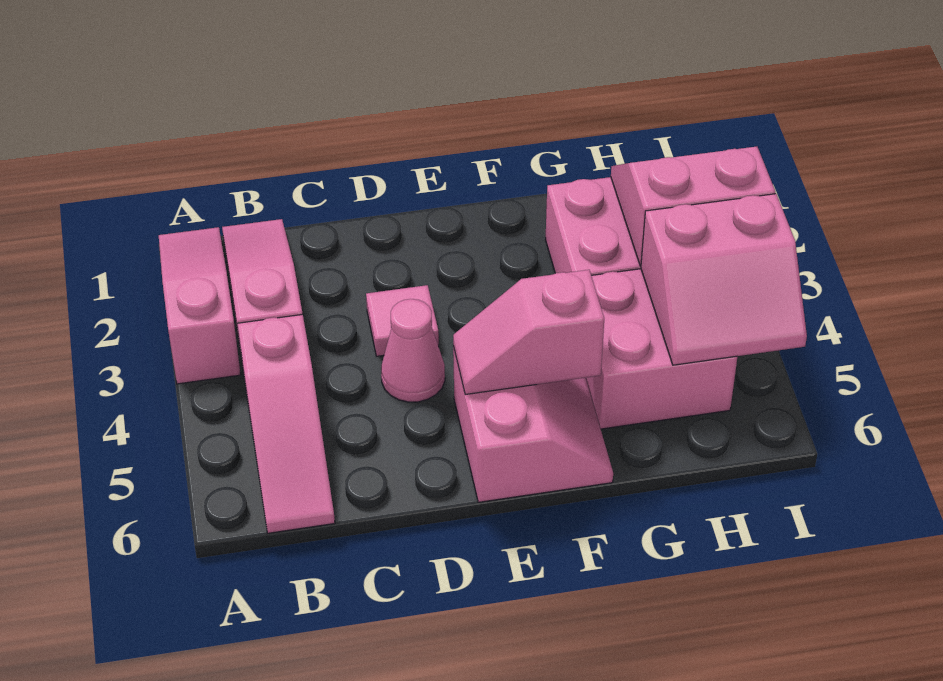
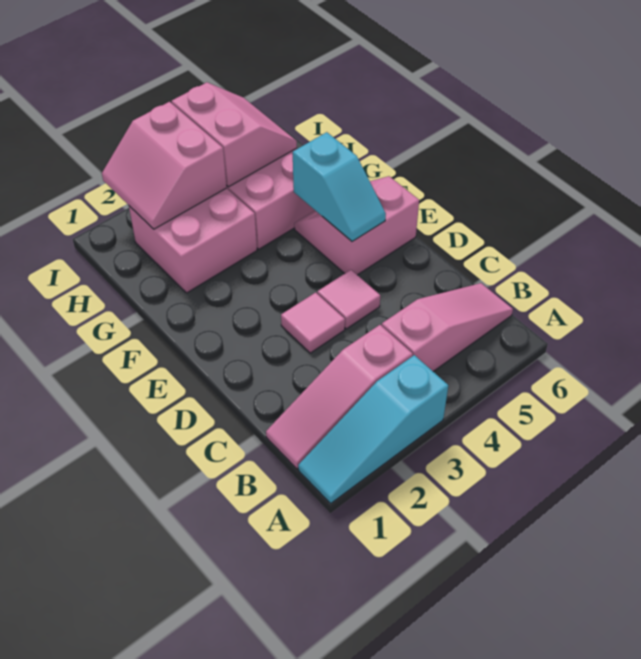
pink 1x3 slope [159,227,241,384] -> cyan 1x3 slope [298,355,448,503]
pink 1x1 cone [381,299,445,402] -> pink 1x1 tile [317,270,380,329]
pink 1x2 slope [453,270,604,394] -> cyan 1x2 slope [293,132,386,242]

